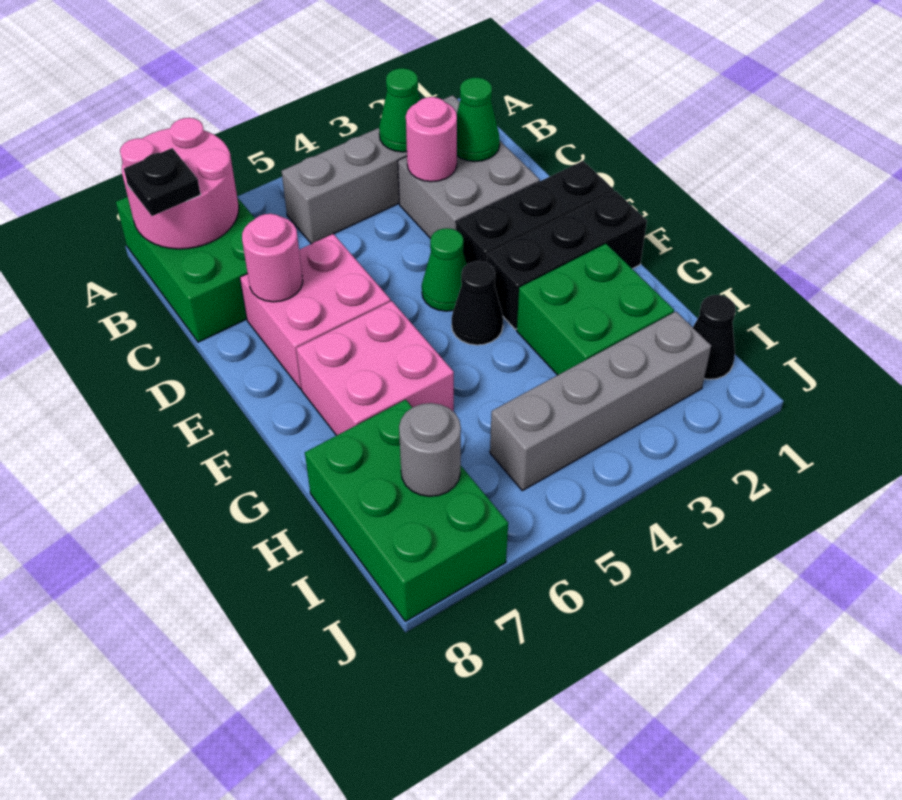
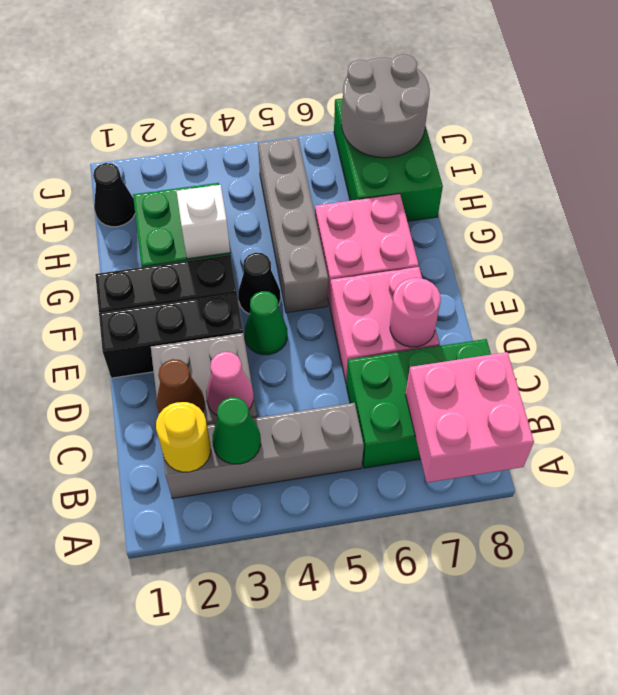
green 2x3 brick [116,197,255,342] -> green 2x3 brick turned to [346,339,491,468]
pink 2x2 round brick [120,118,239,249] -> pink 2x2 brick [405,352,534,483]
none -> yellow 1x1 round brick [156,402,211,472]
black 1x1 plate [124,148,201,216] -> none
green 1x1 cone [457,78,500,162] -> brown 1x1 cone [157,359,205,414]
pink 1x1 round brick [406,97,457,182] -> pink 1x1 cone [206,352,253,415]
none -> white 1x1 brick [177,185,230,259]
grey 1x4 brick [490,312,711,491] -> grey 1x4 brick turned to [258,138,328,313]
grey 1x1 round brick [399,403,461,497] -> grey 2x2 round brick [342,54,430,158]

